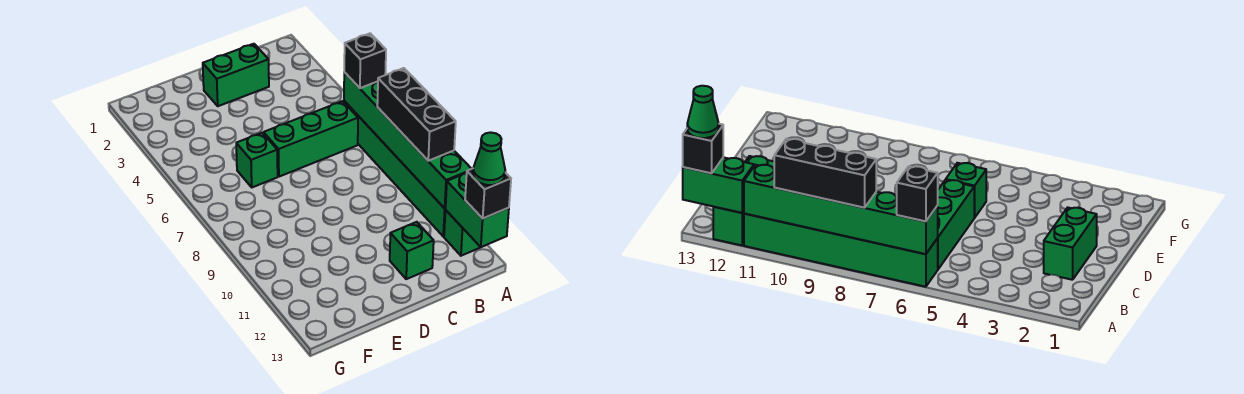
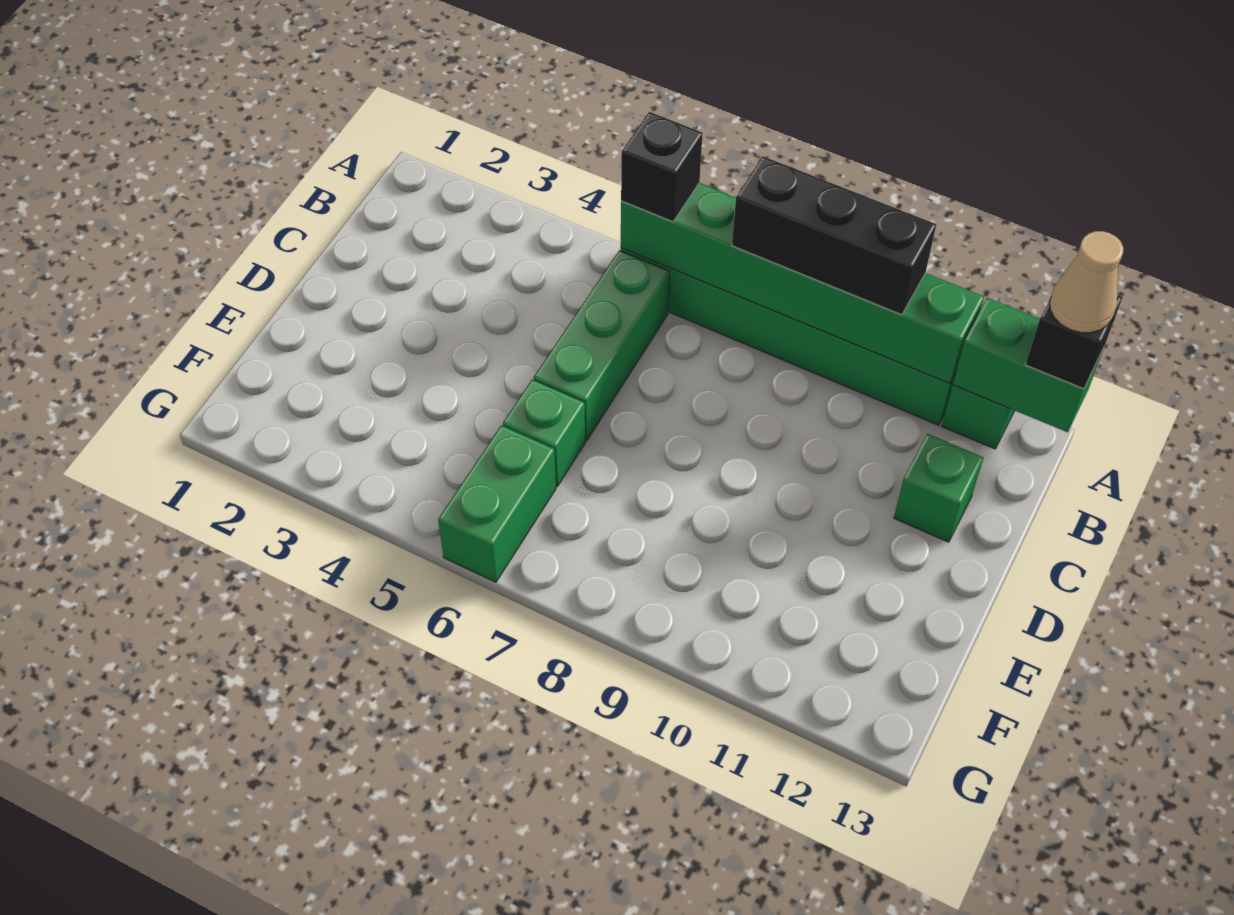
green 1x1 cone [473,132,505,185] -> tan 1x1 cone [1050,231,1123,333]
green 1x2 brick [203,44,269,106] -> green 1x2 brick moved to [438,425,556,582]

